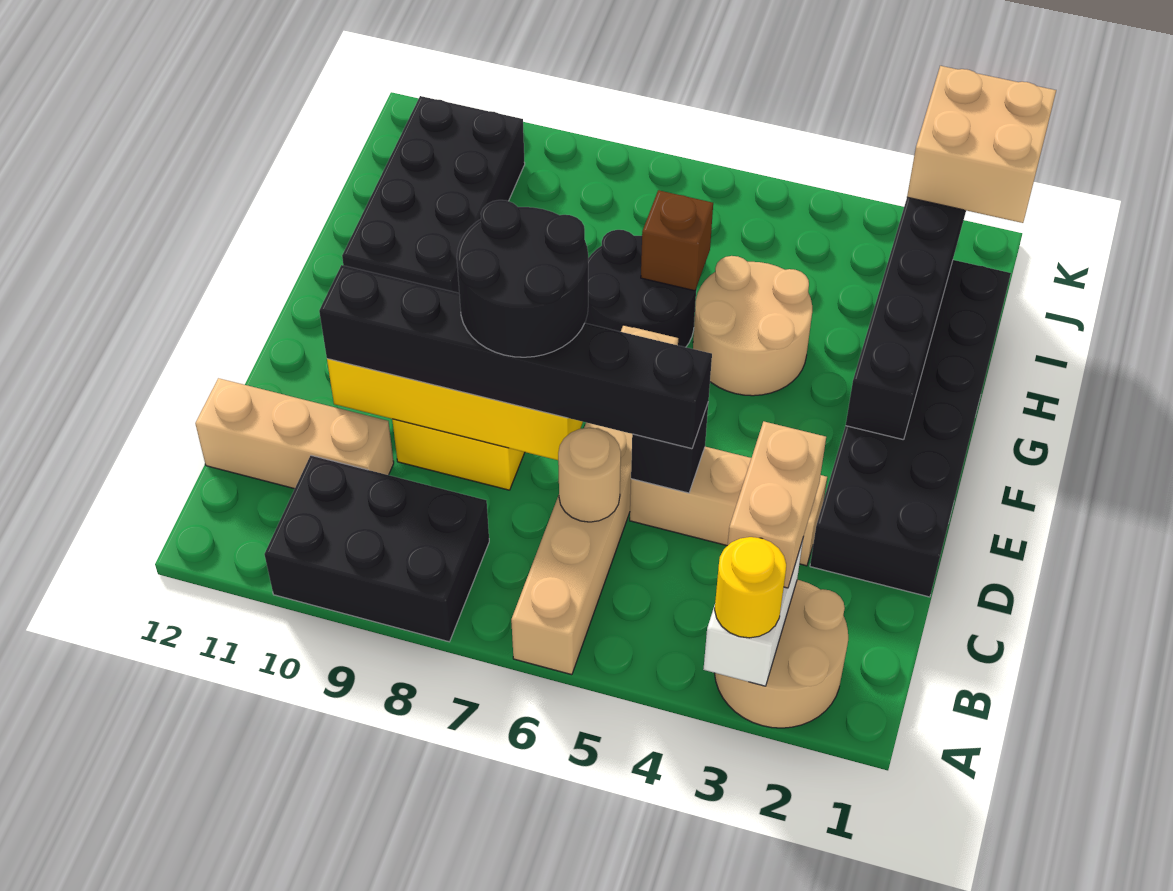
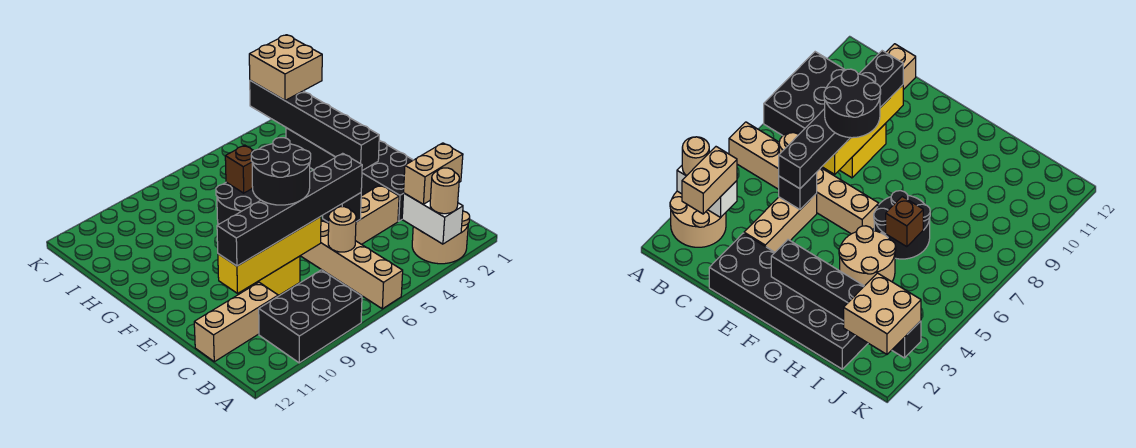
yellow 1x1 round brick [715,537,786,638] -> tan 1x1 round brick [430,168,459,214]
tan 1x2 brick [728,421,826,588] -> tan 1x2 brick turned to [404,143,463,204]
black 2x4 brick [342,96,525,293] -> none

